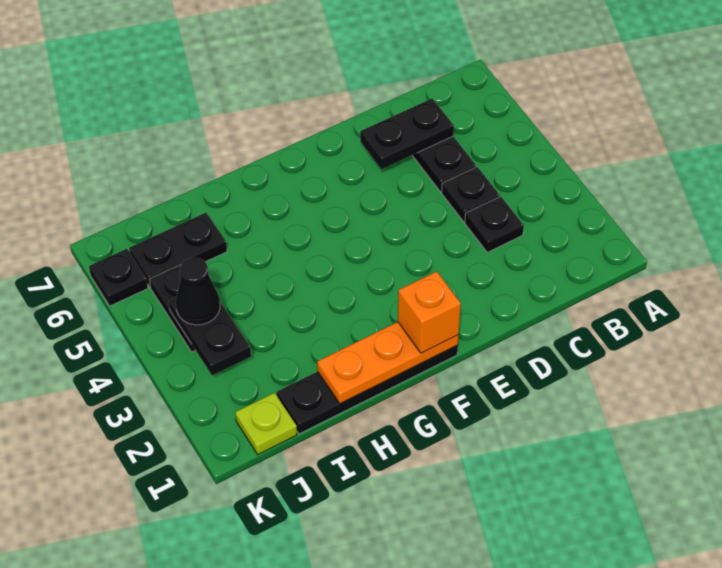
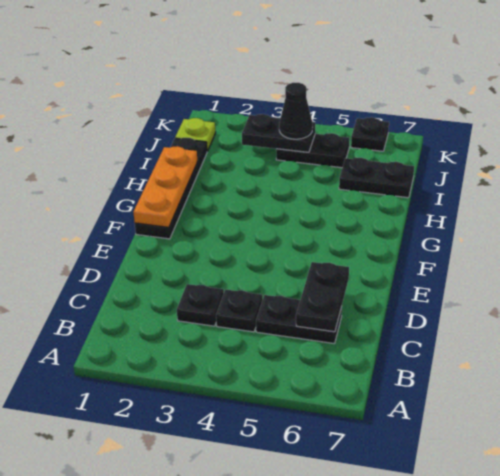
orange 1x1 brick [398,271,461,353] -> none
black 1x2 plate [129,213,227,287] -> black 1x2 plate turned to [339,158,414,198]

